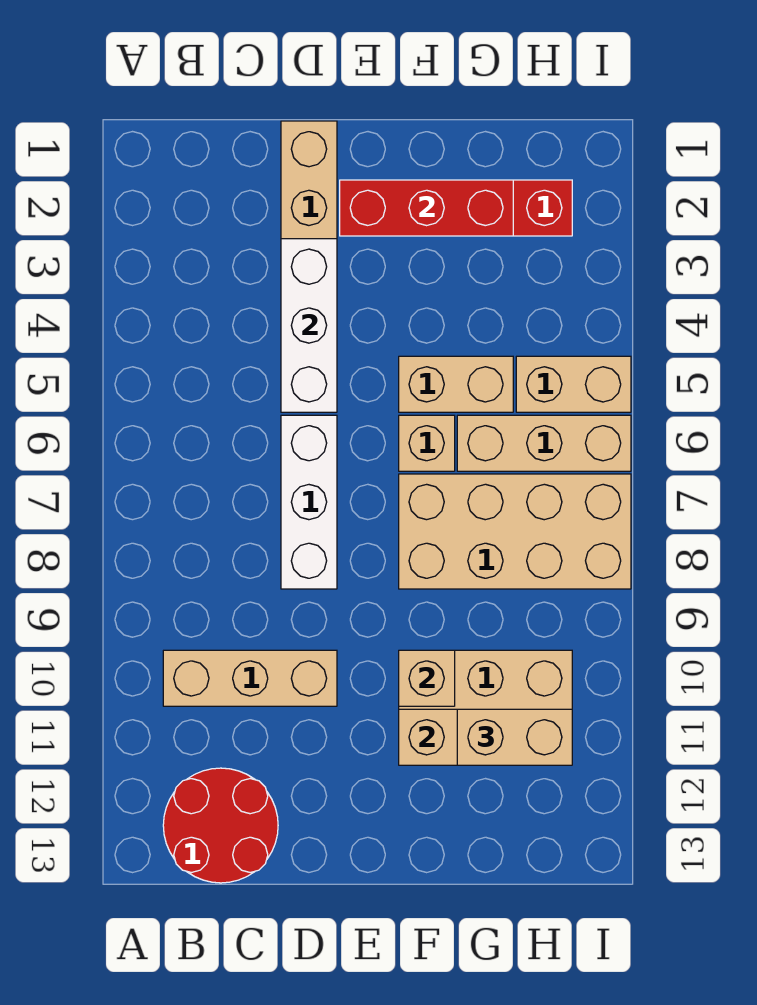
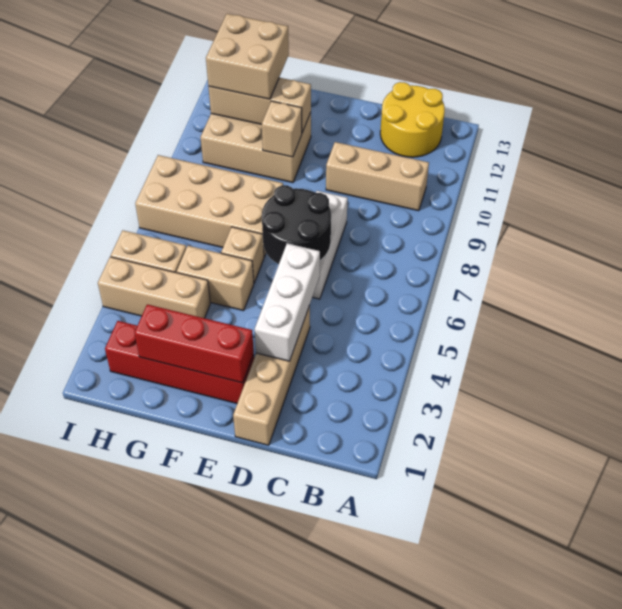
red 2x2 round brick [163,768,278,883] -> yellow 2x2 round brick [380,82,445,157]
none -> black 2x2 round brick [262,185,331,264]
tan 1x3 brick [457,415,631,471] -> tan 1x3 brick moved to [98,257,210,318]
tan 1x2 brick [457,709,572,765] -> tan 2x2 brick [206,14,289,99]

